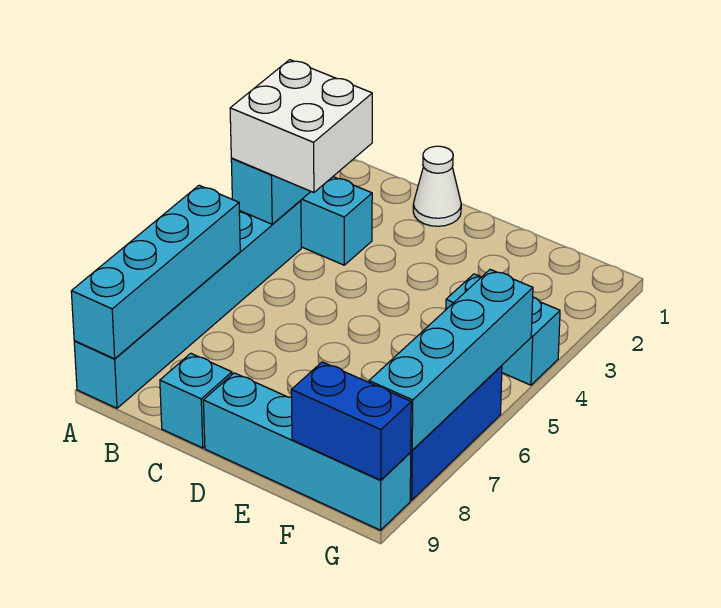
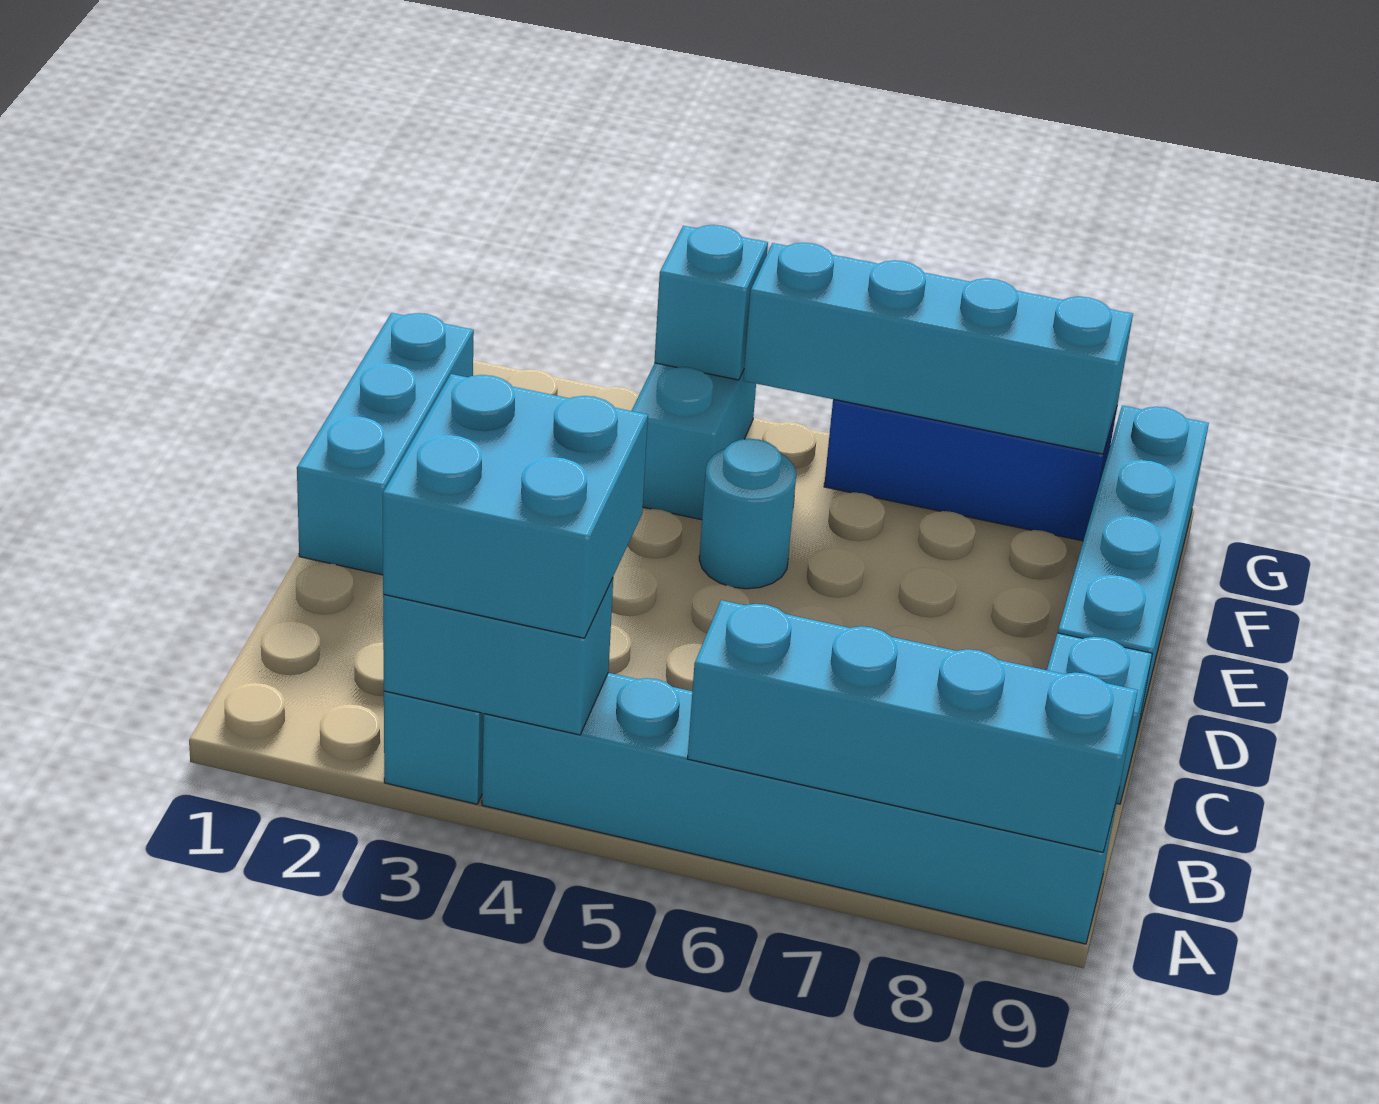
white 2x2 brick [230,60,372,193] -> cyan 2x2 brick [383,374,648,638]
white 1x1 cone [413,146,461,226] -> none
none -> cyan 1x3 brick [297,313,474,575]
none -> cyan 1x1 round brick [699,439,796,589]
blue 1x2 brick [291,362,411,480] -> none
none -> cyan 1x1 brick [654,225,768,380]

